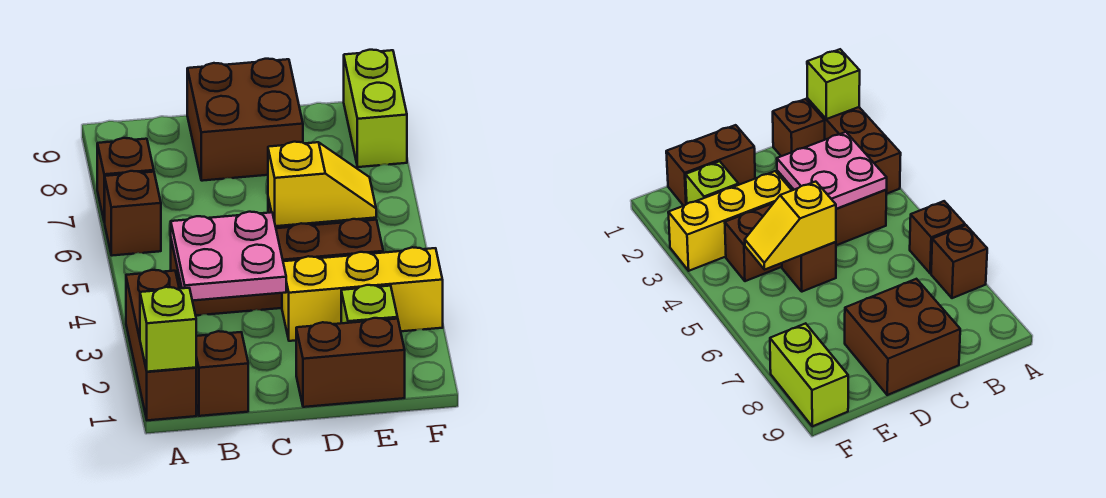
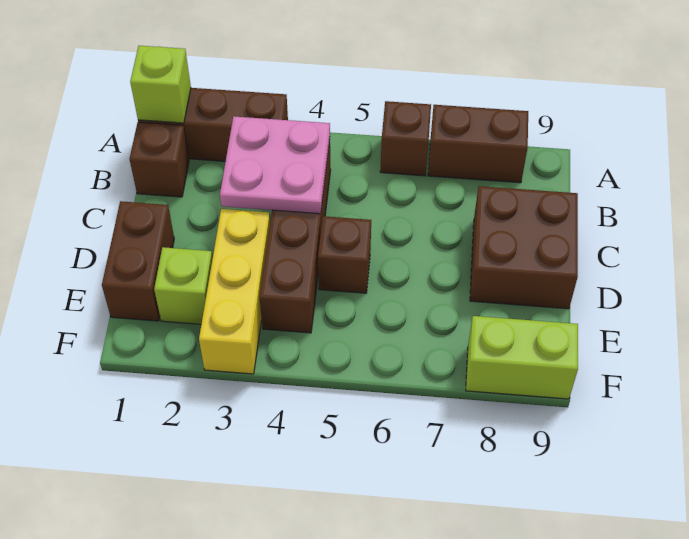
brown 1x1 brick [97,138,154,222] -> brown 1x2 brick [428,105,528,183]
yellow 1x2 slope [268,142,376,226] -> none

